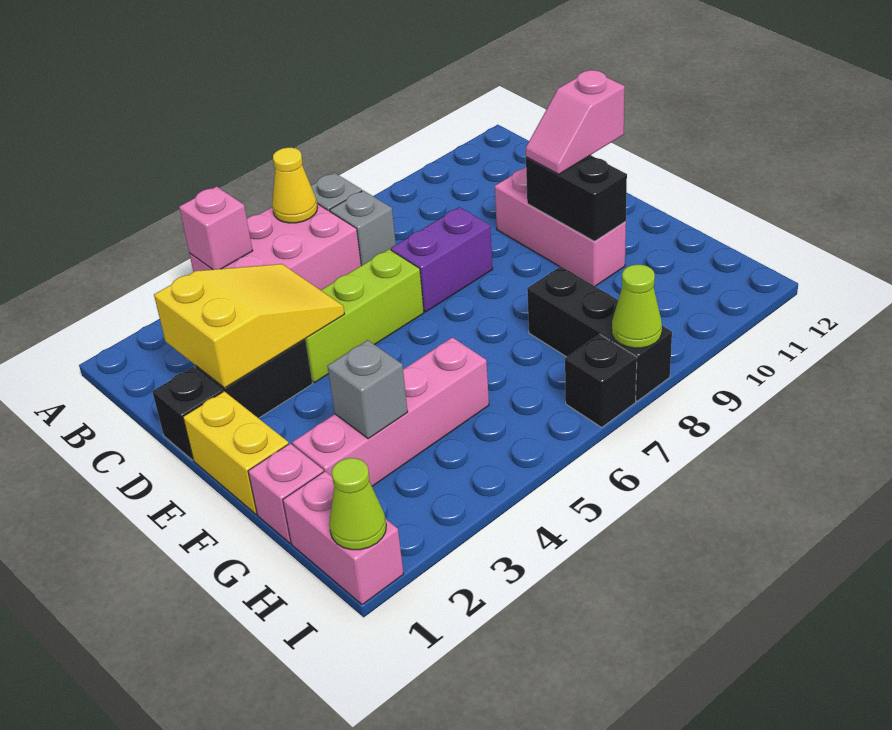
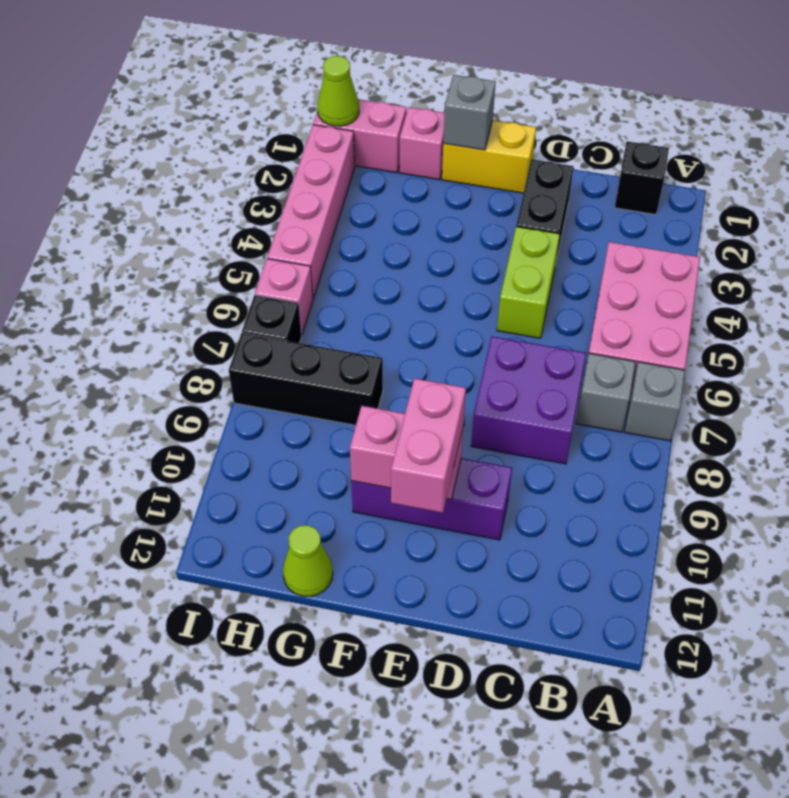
pink 1x1 brick [179,187,253,270] -> pink 1x1 brick moved to [255,259,313,335]
yellow 1x1 cone [272,148,317,223] -> none
yellow 2x3 slope [154,264,344,388] -> none
black 1x1 brick [152,367,223,460] -> black 1x1 brick moved to [615,141,669,215]
lime 1x3 brick [305,249,424,383] -> lime 1x2 brick [497,227,560,338]
purple 1x2 brick [391,207,493,312] -> purple 2x2 brick [471,336,586,464]
pink 1x3 brick [495,167,626,286] -> purple 1x3 brick [351,458,512,540]
black 1x2 brick [526,155,627,241] -> pink 1x2 brick [350,406,463,499]
pink 1x2 slope [526,70,625,174] -> pink 1x2 brick [391,378,466,513]
pink 1x4 brick [292,337,489,486] -> pink 1x4 brick moved to [267,125,355,299]
grey 1x1 brick [327,340,408,439] -> grey 1x1 brick moved to [443,75,496,150]
lime 1x1 cone [612,265,662,348] -> lime 1x1 cone moved to [283,525,333,597]

